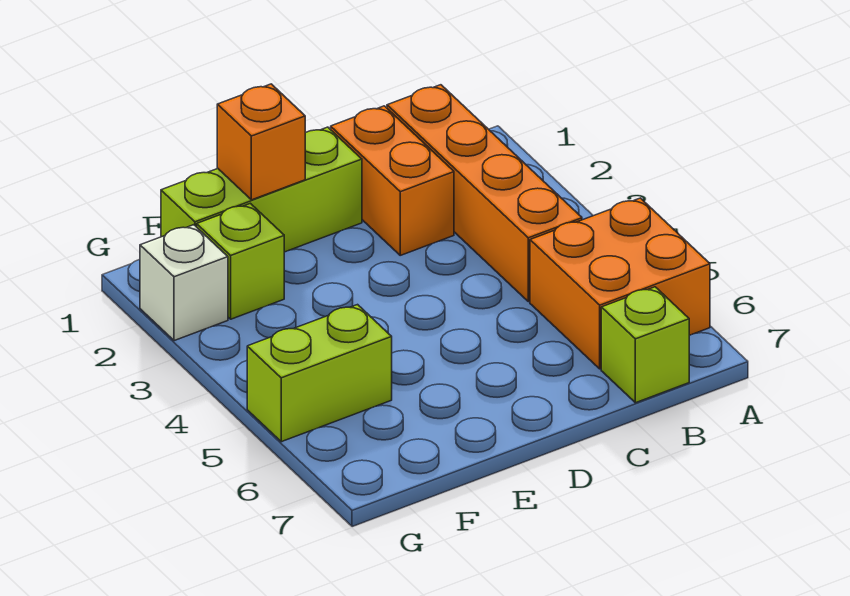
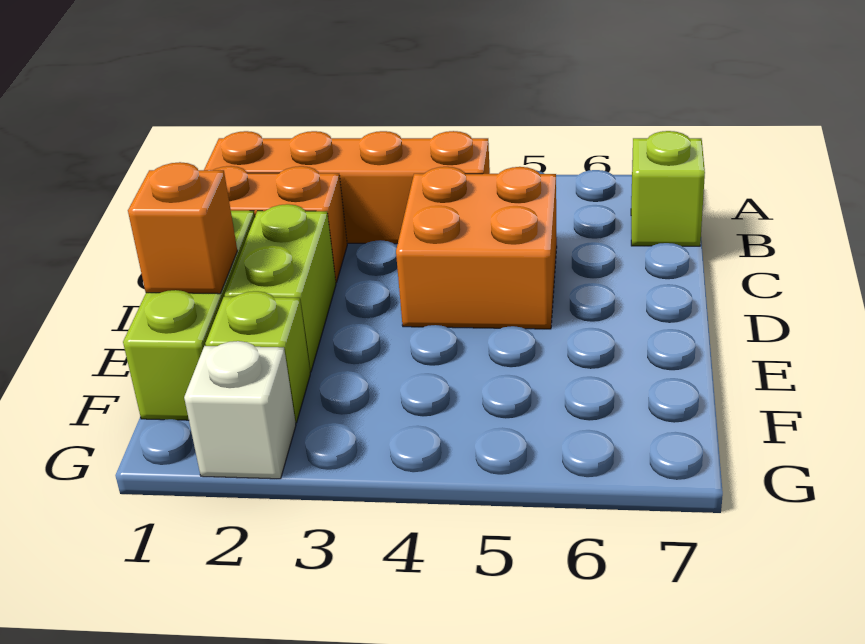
orange 2x2 brick [530,198,710,369] -> orange 2x2 brick moved to [396,167,557,329]
lime 1x2 brick [247,305,392,442] -> lime 1x2 brick moved to [225,204,336,372]

